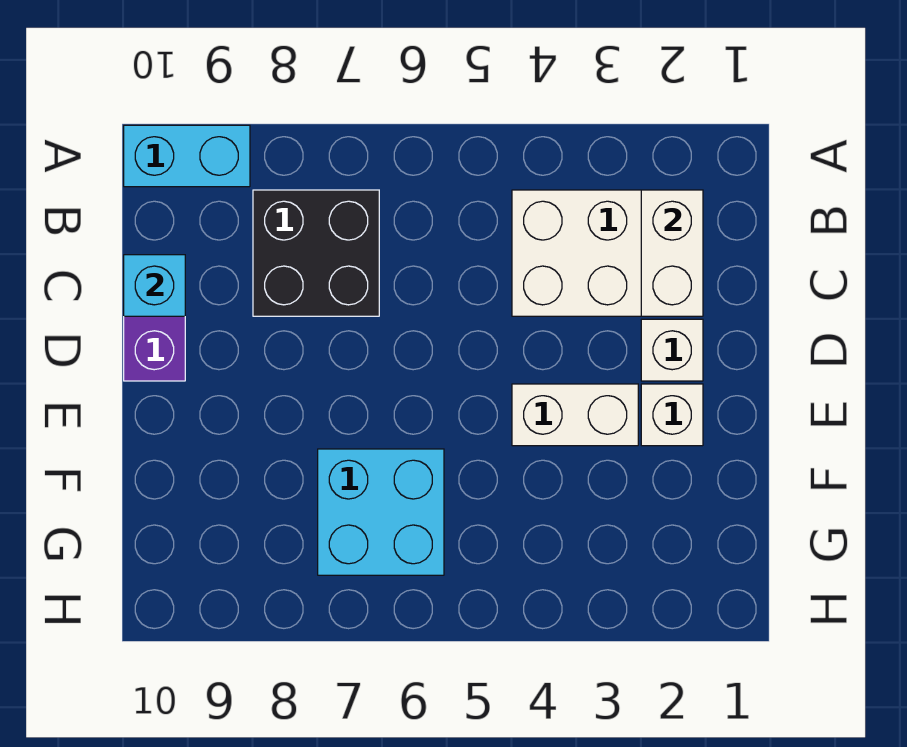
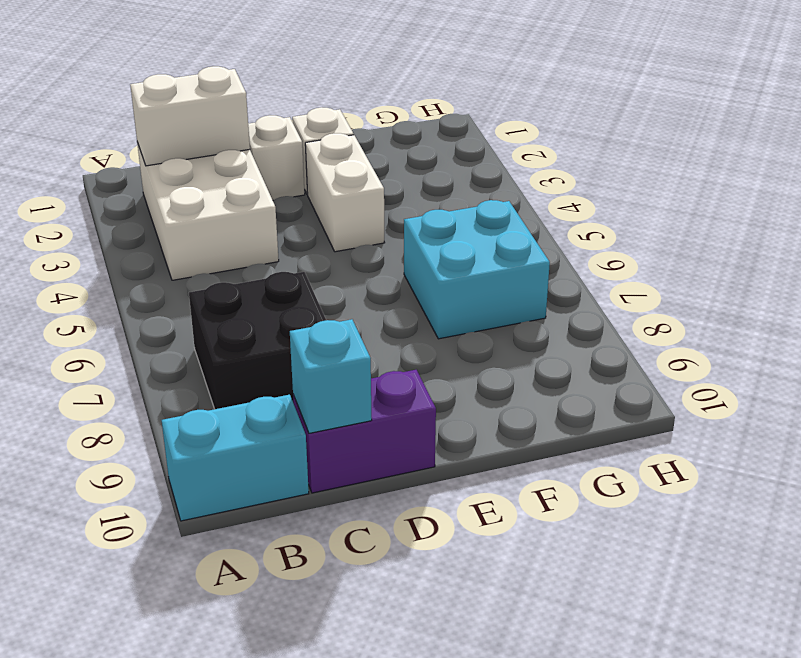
cyan 1x2 brick [124,125,250,187] -> cyan 1x2 brick turned to [162,395,309,521]

